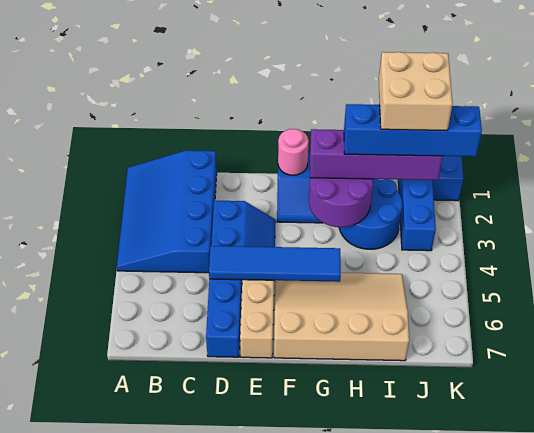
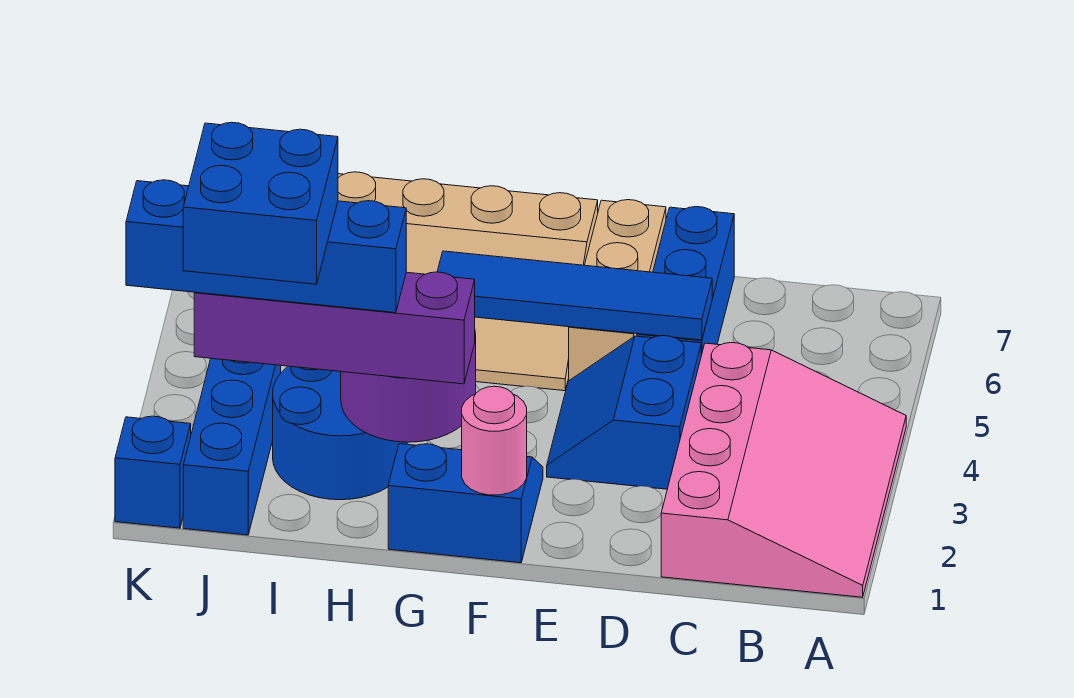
blue 3x4 slope [117,150,217,273] -> pink 3x4 slope [661,343,906,597]
tan 2x2 brick [379,52,453,131] -> blue 2x2 brick [183,122,338,284]

